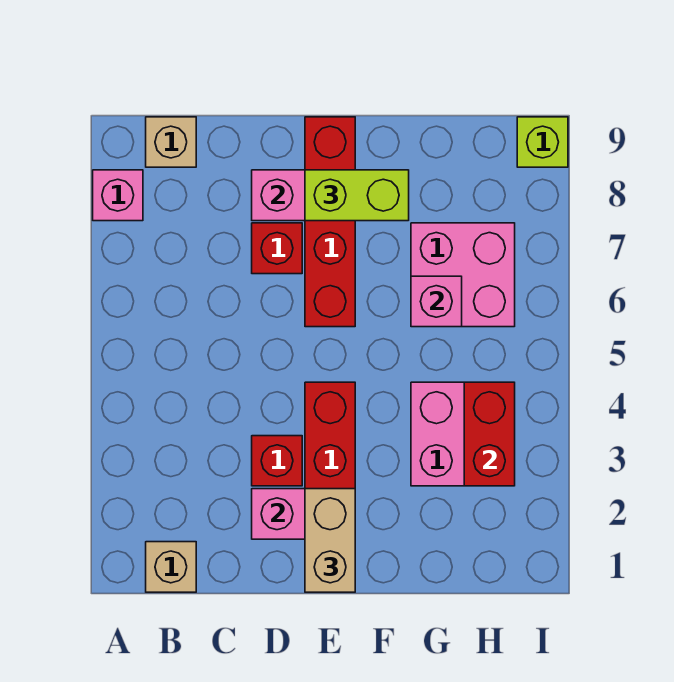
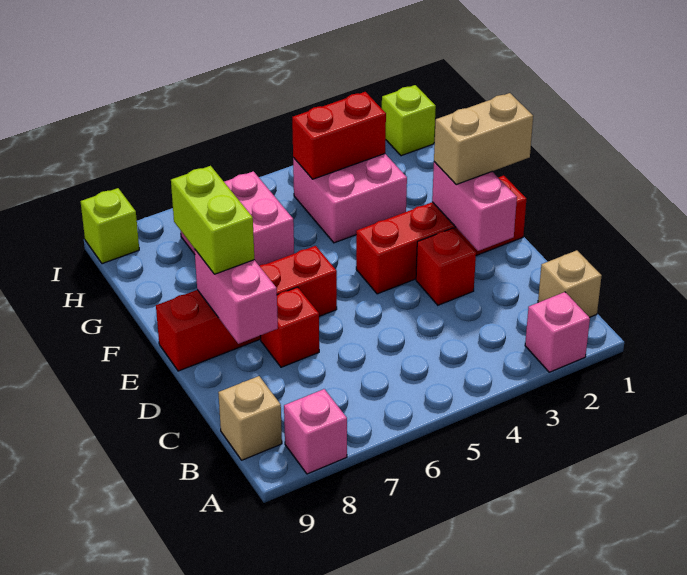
pink 1x1 brick [411,276,462,327] -> pink 1x1 brick moved to [525,292,590,372]
none -> lime 1x1 brick [382,85,436,156]

